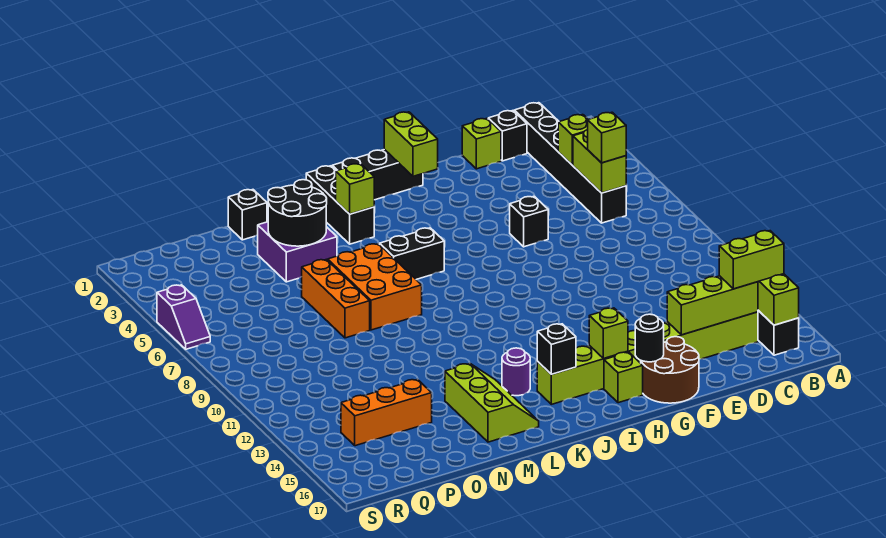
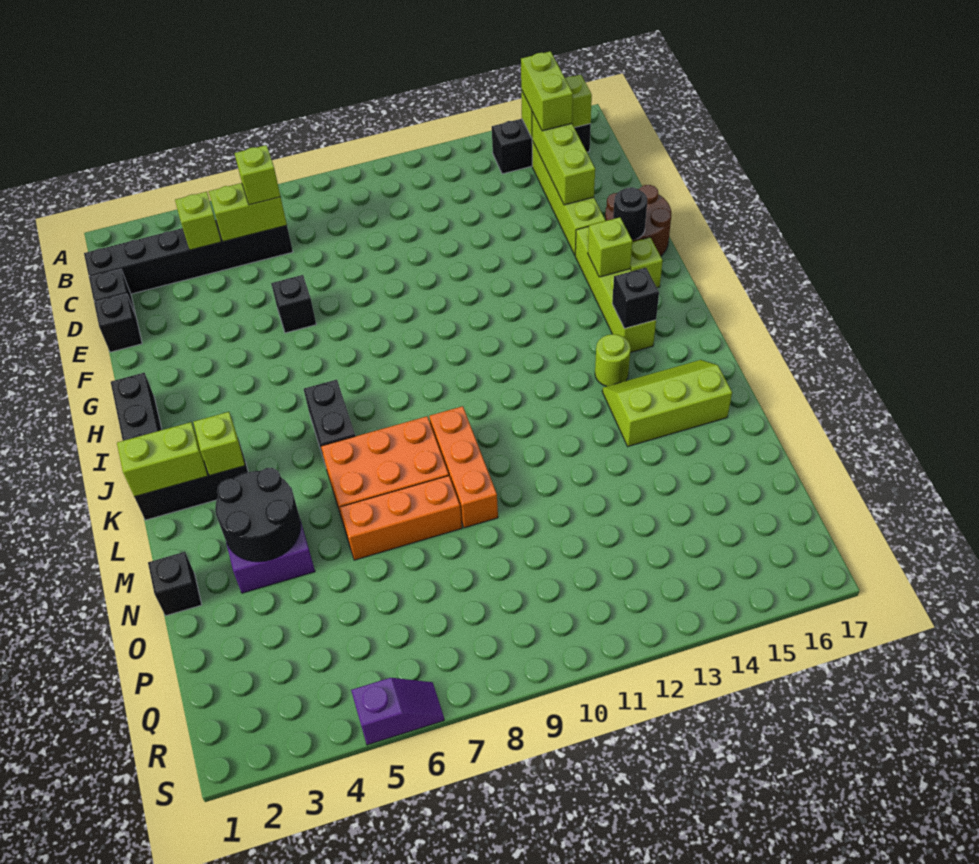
lime 1x1 brick [462,118,501,169] -> black 1x1 brick [94,294,142,352]
lime 1x2 brick [384,112,438,176] -> lime 1x2 brick moved to [117,422,208,497]
purple 1x1 round brick [502,348,530,396] -> lime 1x1 round brick [595,334,631,386]
orange 1x3 brick [341,379,432,446] -> orange 1x3 brick moved to [429,406,498,528]

